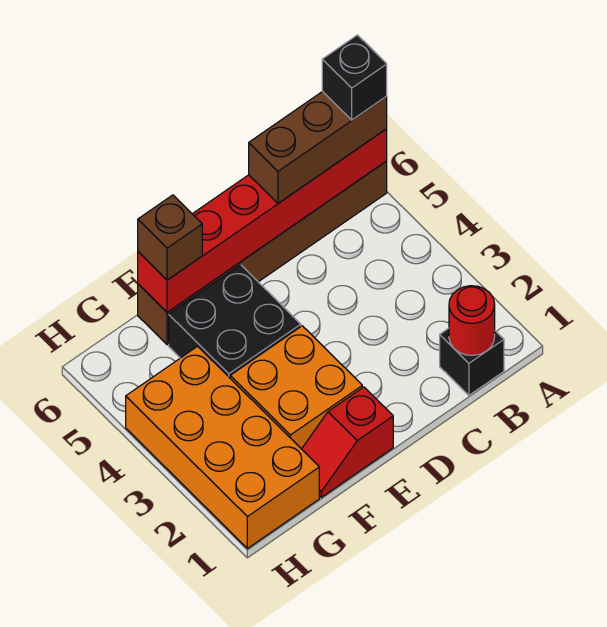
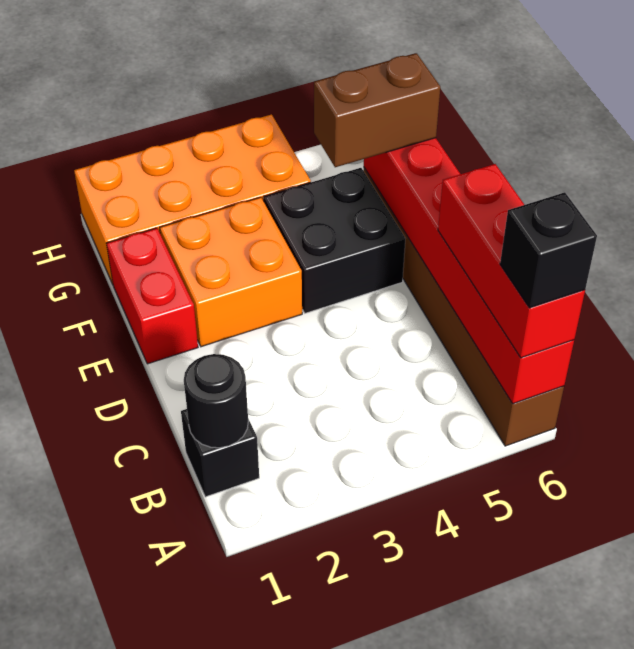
brown 1x3 brick [249,91,387,203] -> red 1x3 brick [438,164,585,358]
red 1x1 round brick [449,286,495,355] -> black 1x1 round brick [184,354,248,448]
red 1x2 slope [302,387,393,497] -> red 1x2 brick [106,228,198,364]
brown 1x1 brick [138,195,202,280] -> brown 1x2 brick [314,53,440,167]

